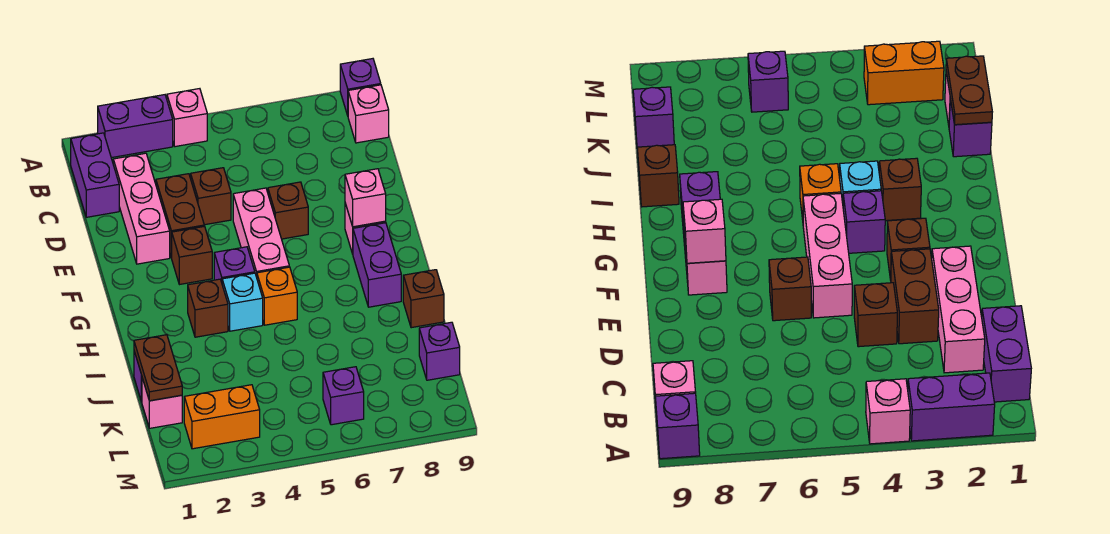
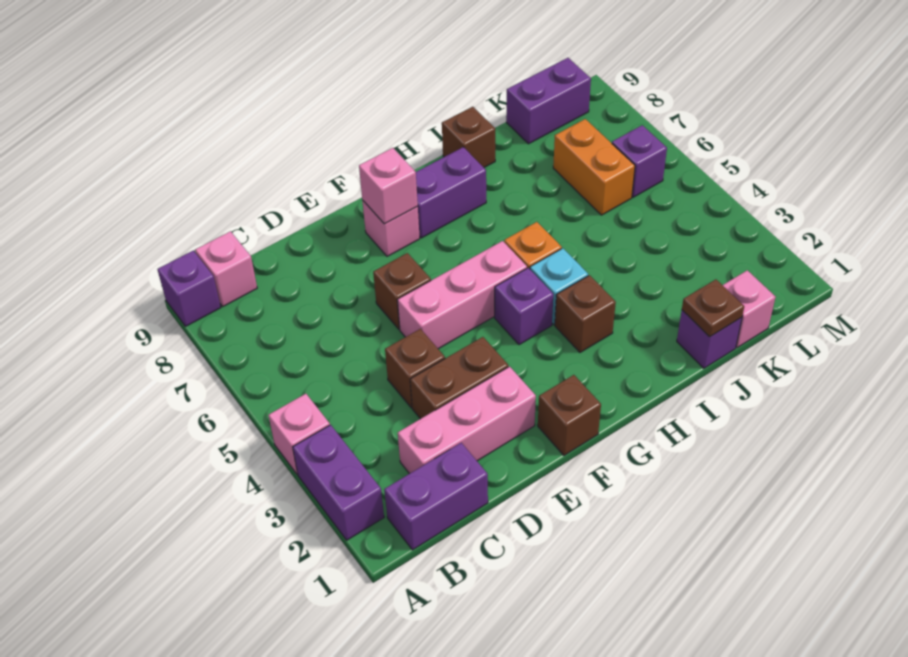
brown 1x1 brick [172,226,212,285] -> brown 1x1 brick moved to [538,375,601,455]
brown 1x2 plate [134,335,182,401] -> brown 1x1 plate [682,280,744,337]
purple 1x1 brick [419,322,460,380] -> purple 1x2 brick [506,58,591,144]
orange 1x2 brick [184,385,260,449] -> orange 1x2 brick moved to [553,119,635,215]

